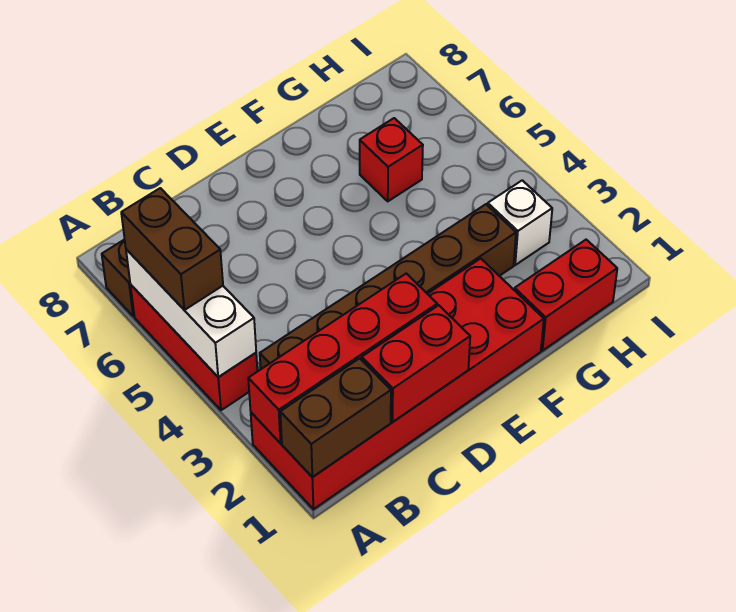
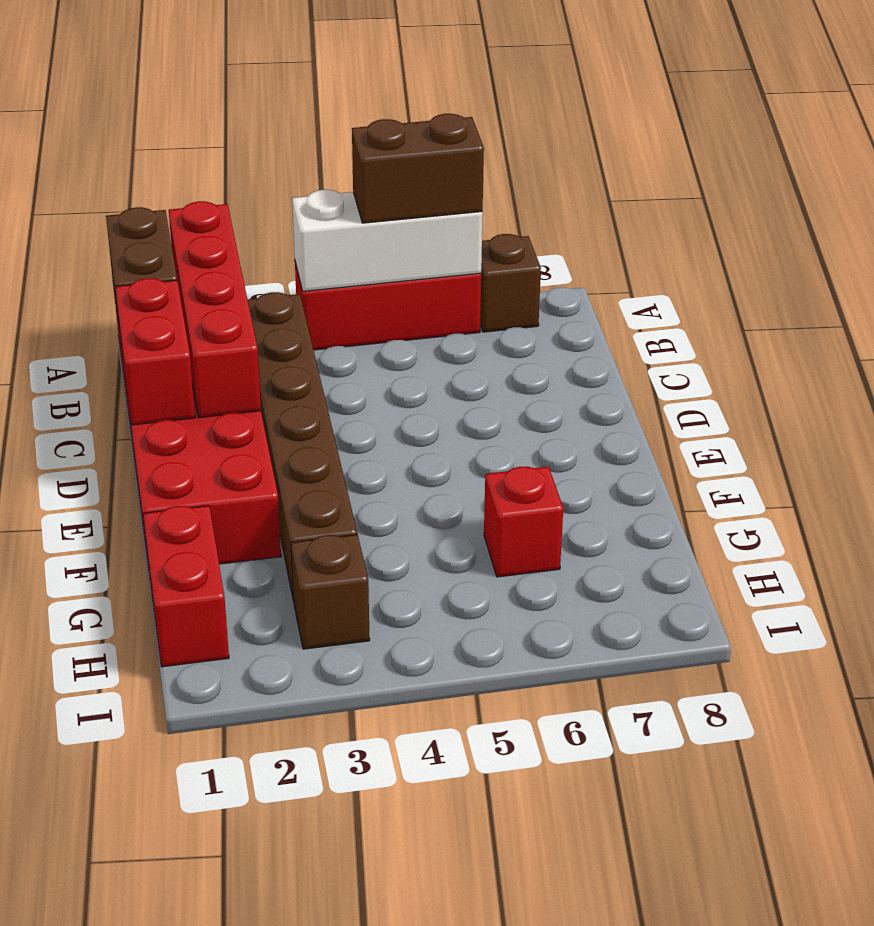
white 1x1 brick [488,180,552,265] -> brown 1x1 brick [291,534,370,649]

